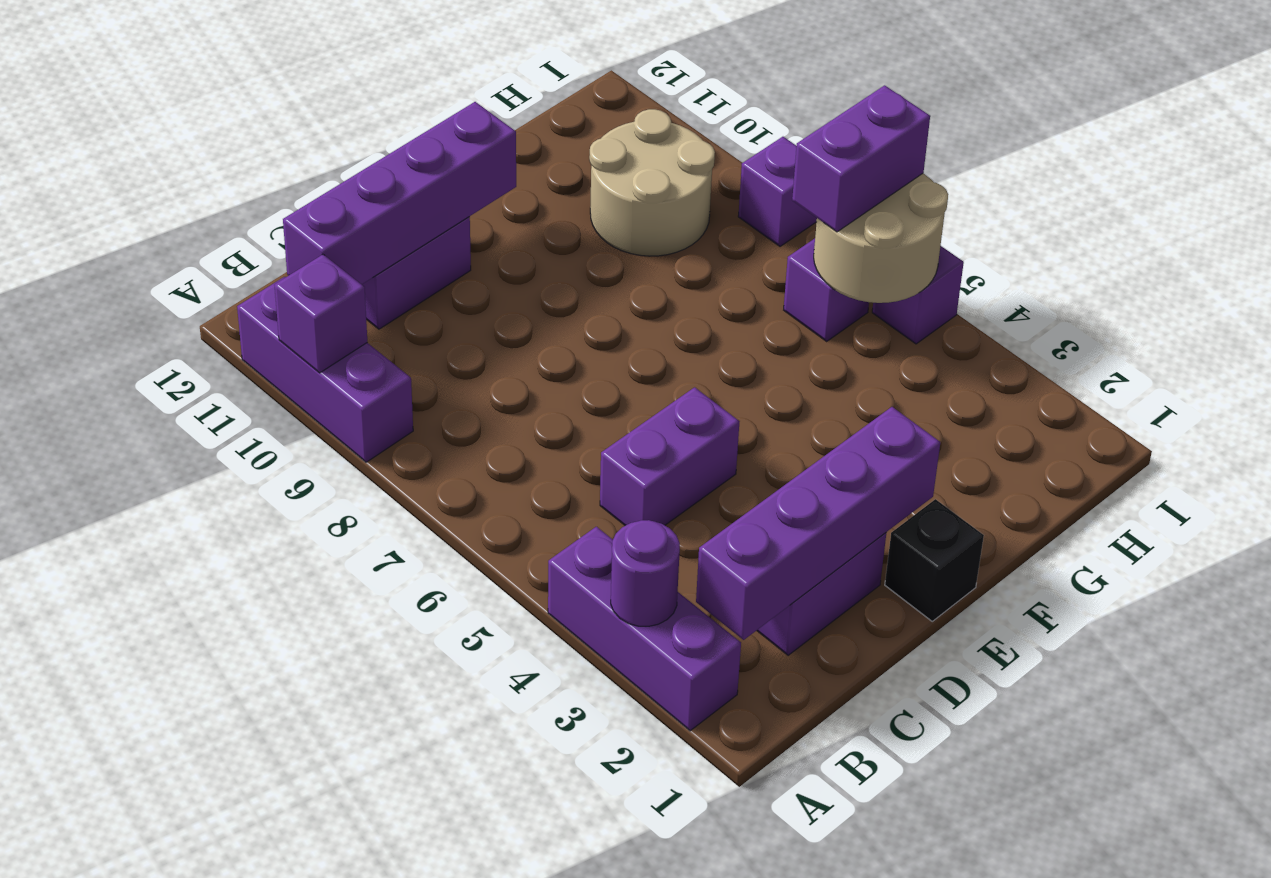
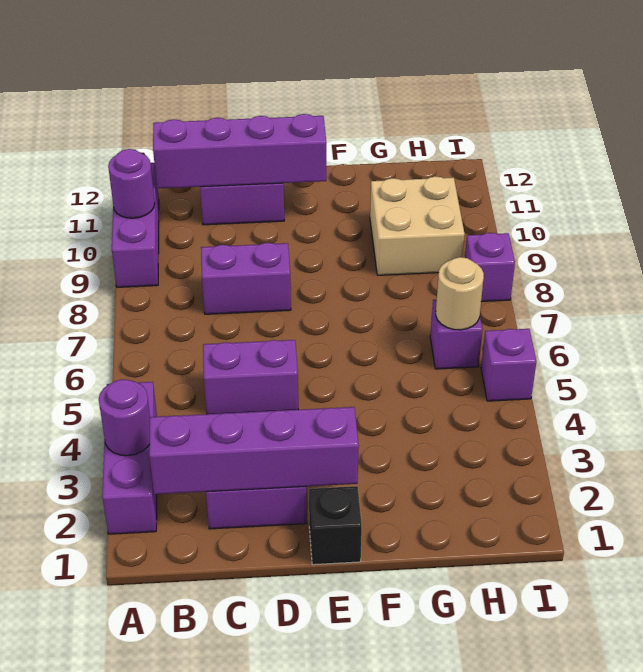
purple 1x1 brick [274,254,367,373] -> purple 1x1 round brick [108,149,155,218]
tan 2x2 round brick [589,109,715,256] -> tan 2x2 brick [370,176,465,275]
tan 2x2 round brick [814,174,948,303] -> tan 1x1 round brick [436,257,484,330]
purple 1x2 brick [792,85,930,232] -> purple 1x2 brick moved to [201,243,291,314]

